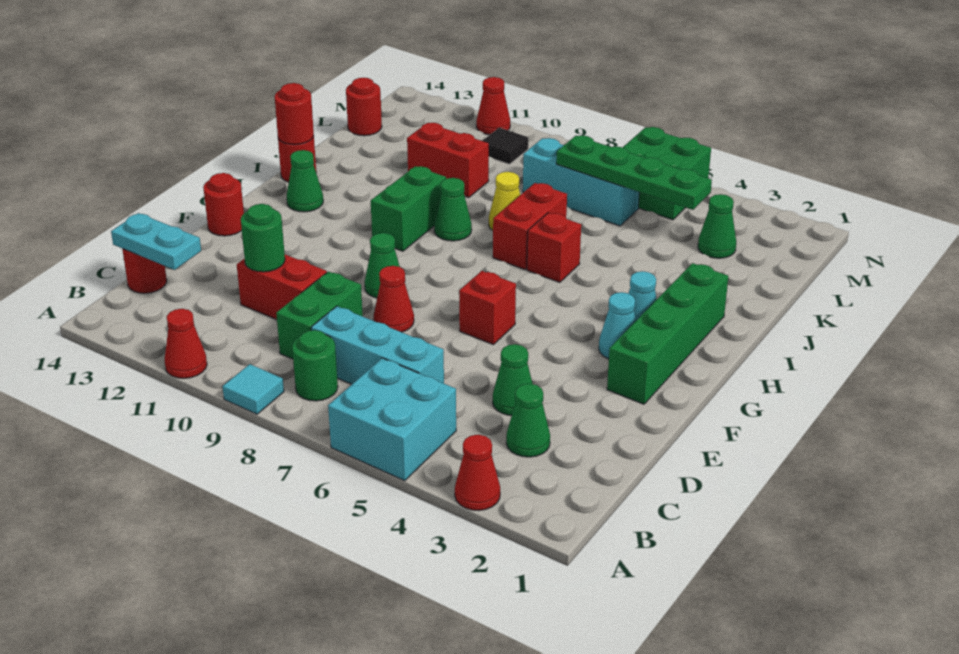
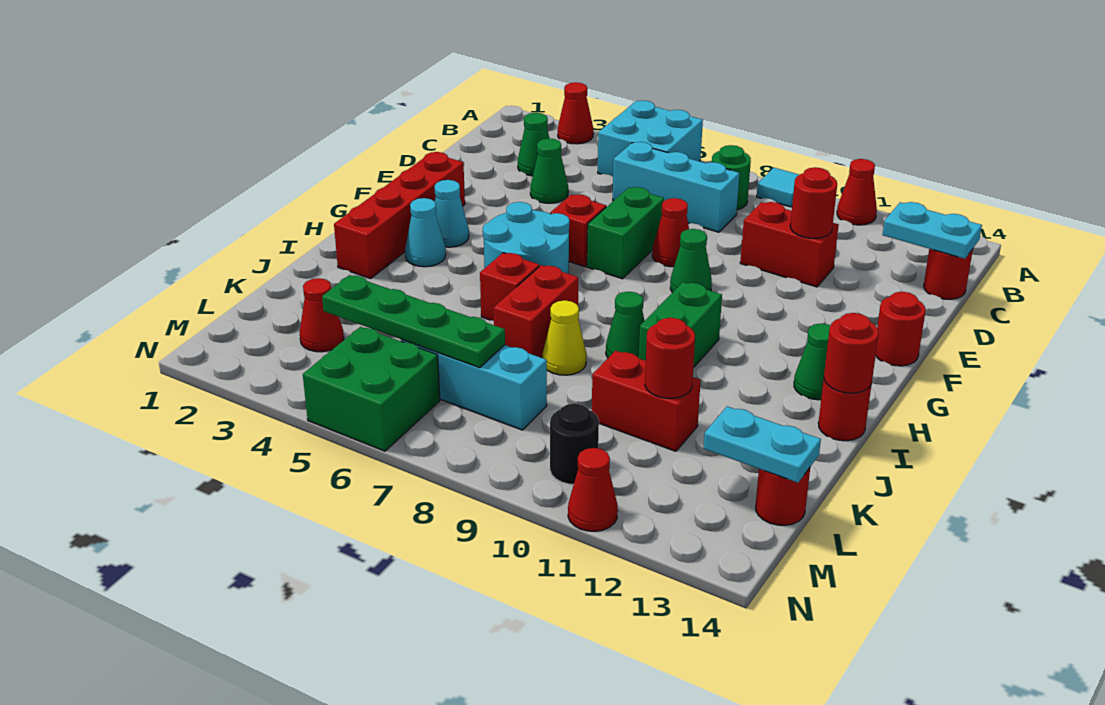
green 1x2 brick [276,272,363,359] -> green 1x2 brick moved to [587,187,664,279]
green 1x1 round brick [241,204,285,272] -> red 1x1 round brick [790,167,837,238]
green 1x4 brick [607,263,728,404] -> red 1x4 brick [334,152,465,279]
none -> cyan 2x2 round brick [483,202,570,274]
none -> red 1x1 round brick [645,318,695,398]
green 1x1 cone [698,194,736,258] -> red 1x1 cone [300,278,344,352]
none -> cyan 1x2 plate [704,406,821,483]
black 1x1 tile [482,128,528,164] -> black 1x1 round brick [550,403,599,484]

